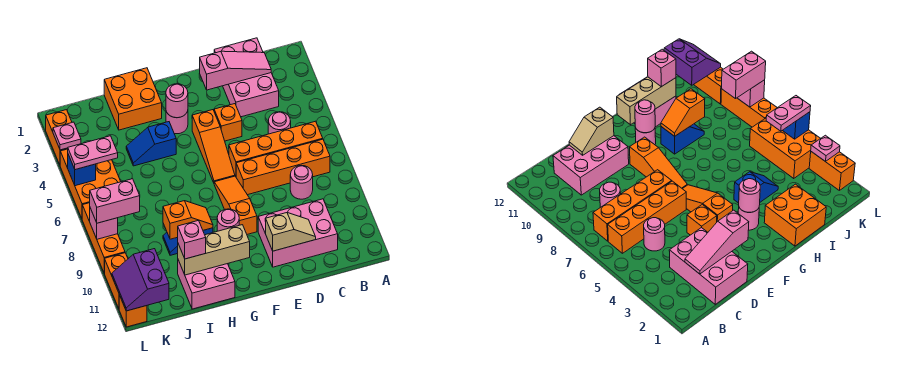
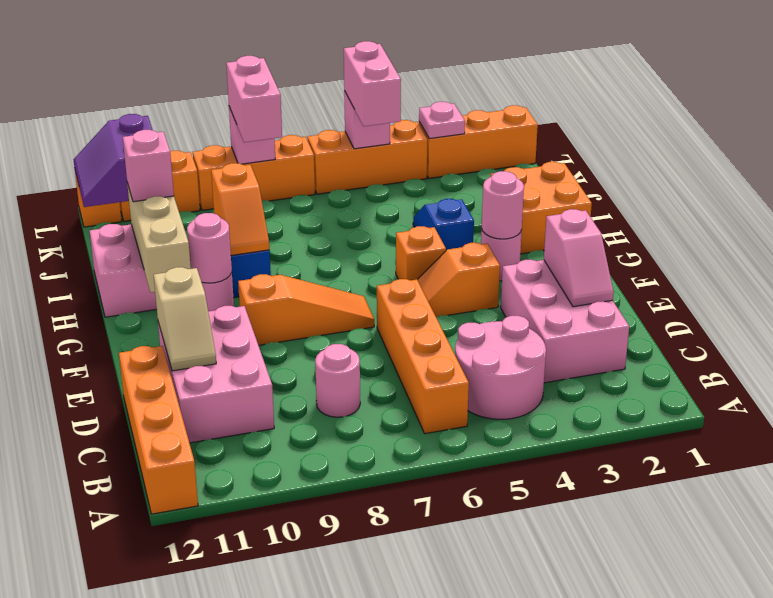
orange 1x4 brick [236,139,330,195] -> orange 1x4 brick moved to [119,346,198,514]
pink 2x3 brick [214,38,279,117] -> pink 2x3 brick turned to [501,260,629,383]
pink 1x3 slope [200,51,271,90] -> pink 1x2 slope [544,209,614,307]
pink 1x1 round brick [268,112,291,134] -> pink 2x2 round brick [455,316,546,419]
orange 1x1 brick [214,104,242,141] -> orange 1x1 brick moved to [396,226,446,280]
orange 1x3 slope [192,110,235,183] -> orange 1x2 slope [417,242,500,317]
orange 2x3 brick [60,149,121,218] -> orange 1x3 brick [307,120,427,194]
pink 1x2 plate [68,136,118,170] -> pink 1x2 brick [344,41,401,126]
purple 2x2 slope [112,249,169,311] -> purple 2x2 slope turned to [73,114,152,207]
orange 1x2 brick [46,110,72,165] -> orange 1x3 brick [419,105,538,178]
blue 1x1 brick [68,155,96,186] -> pink 1x1 brick [344,91,390,149]

